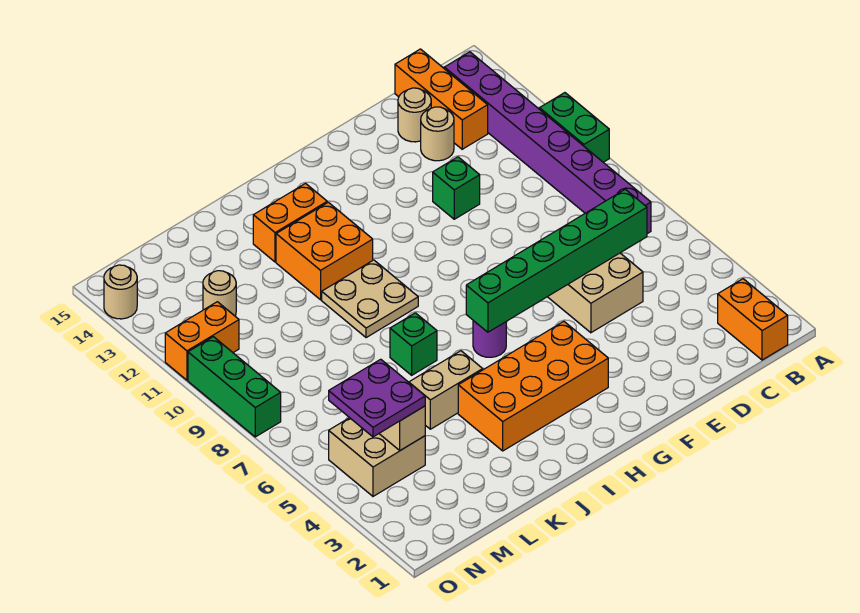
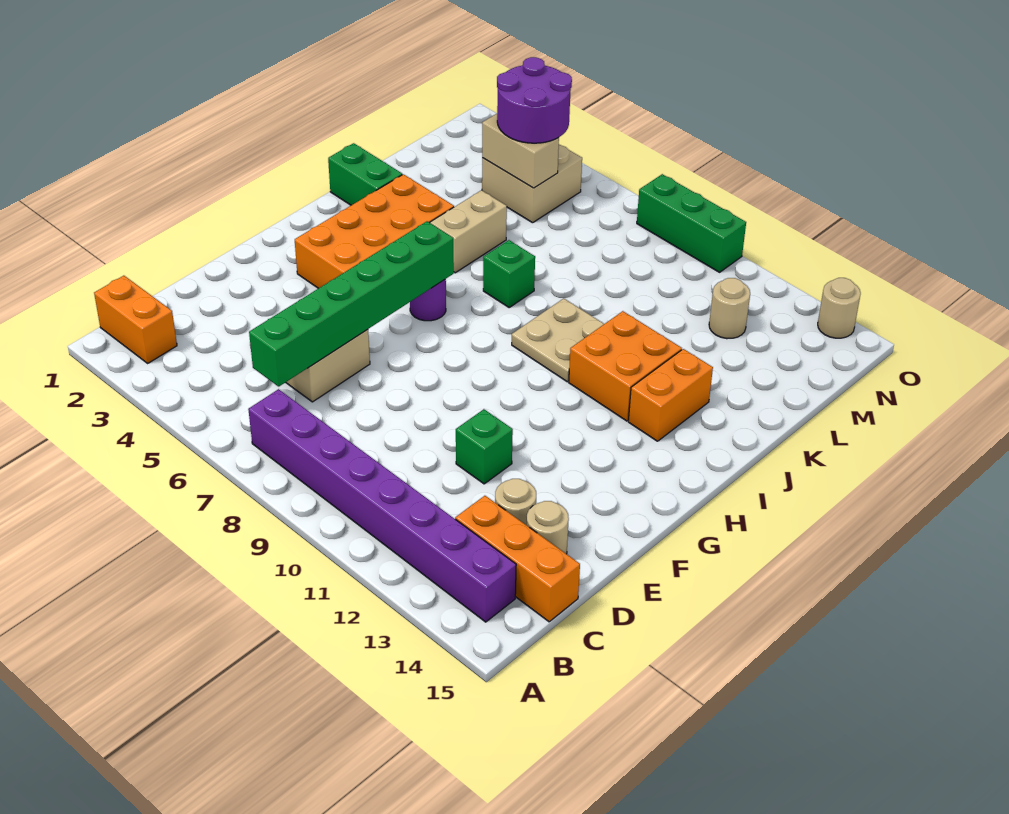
green 1x2 brick [540,93,609,162] -> green 1x2 brick moved to [328,143,402,205]
purple 2x2 plate [329,359,425,437] -> purple 2x2 round brick [497,57,572,143]
orange 1x2 brick [165,302,239,380] -> none

